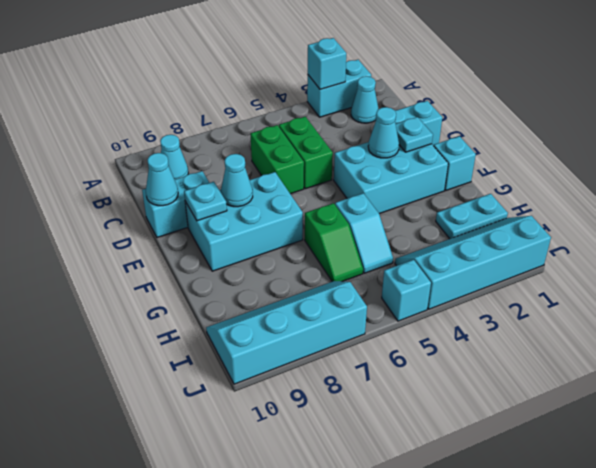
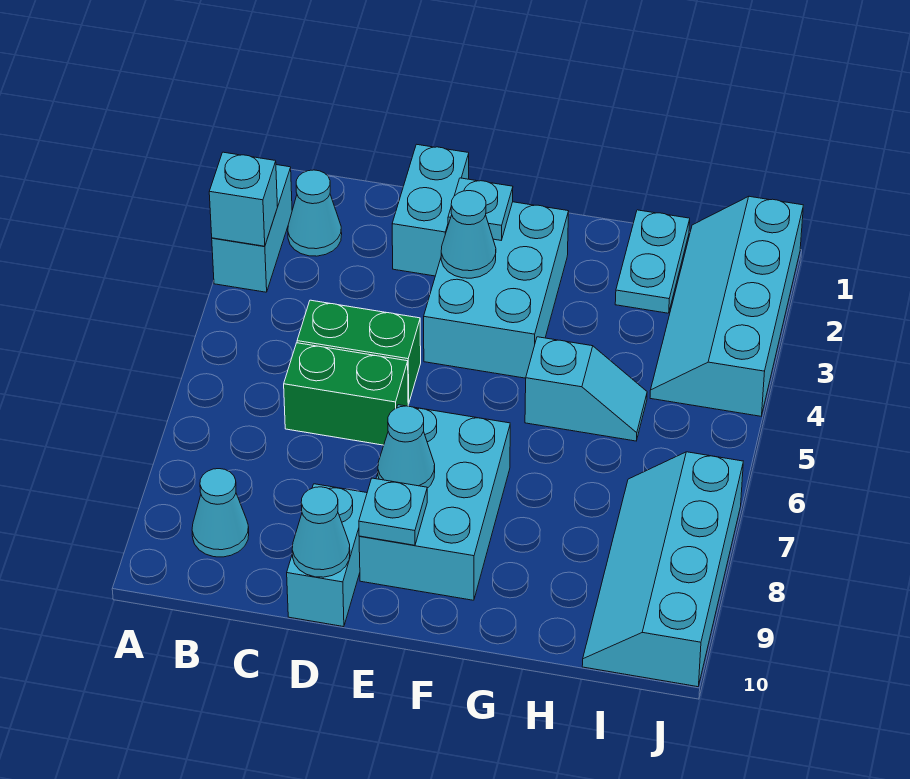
cyan 1x1 brick [434,136,476,190] -> none
green 1x2 slope [305,203,363,282] -> none
cyan 1x1 brick [382,260,431,321] -> none

